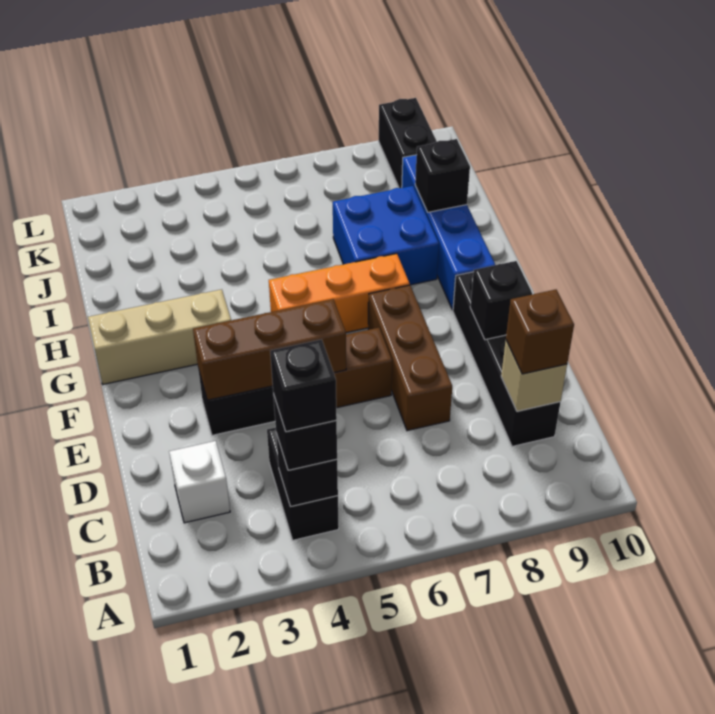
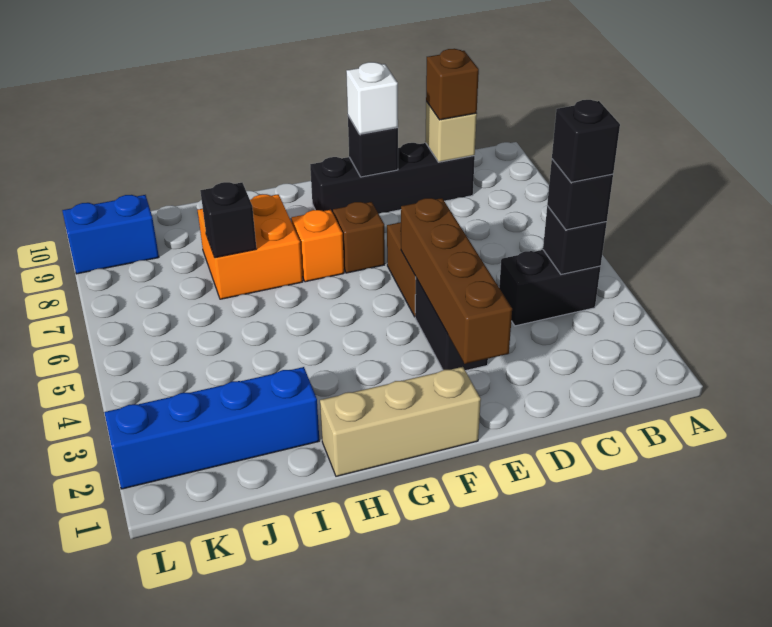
white 1x1 brick [169,441,230,523] -> white 1x1 brick moved to [346,62,398,134]
brown 1x3 brick [368,285,452,431] -> brown 1x1 brick [333,202,385,273]
brown 1x3 brick [193,299,346,400] -> brown 1x4 brick [401,198,512,364]
tan 1x3 brick [88,289,231,384] -> tan 1x3 brick turned to [320,367,481,476]
orange 1x3 brick [269,254,410,333] -> orange 1x1 brick [291,210,344,282]
blue 1x4 brick [402,155,495,310] -> blue 1x4 brick moved to [104,367,319,489]
blue 2x2 brick [333,186,439,285] -> orange 2x2 brick [198,194,303,299]
black 1x1 brick [415,139,470,212] -> black 1x1 brick moved to [200,182,257,258]
black 1x2 brick [379,98,437,188] -> blue 1x2 brick [62,195,159,274]

